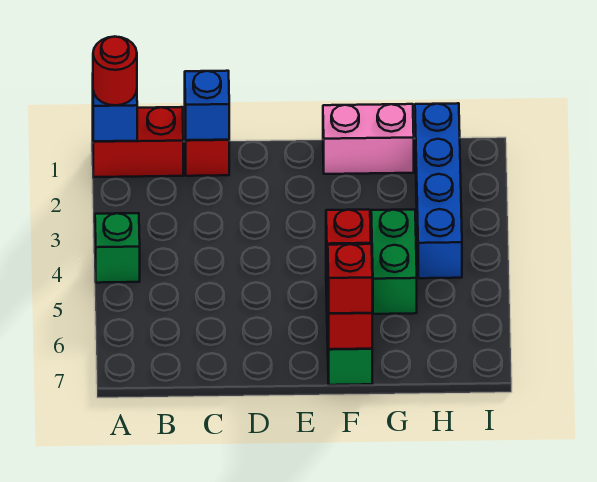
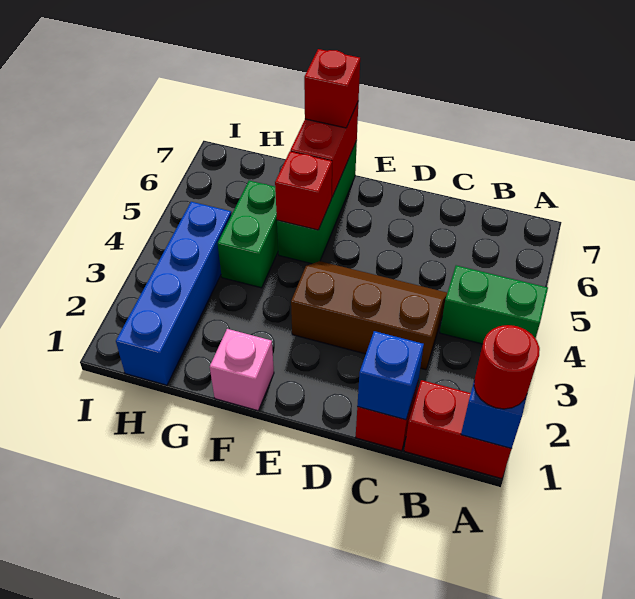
green 1x1 brick [95,213,140,283] -> green 1x2 brick [440,265,548,344]
none -> brown 2x3 slope [291,261,447,370]
pink 1x2 brick [323,104,414,174] -> pink 1x1 brick [210,329,274,411]

